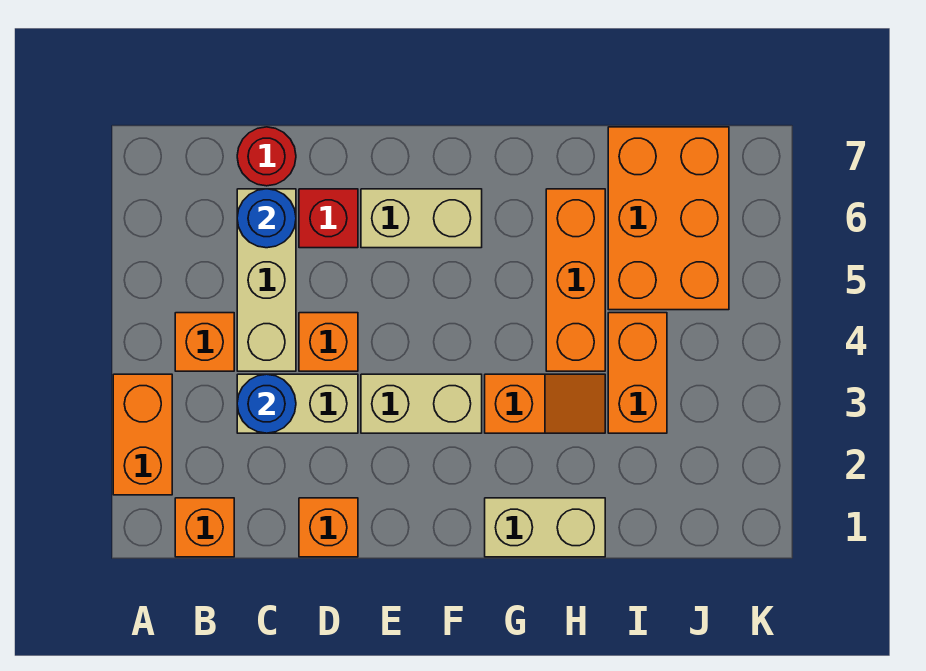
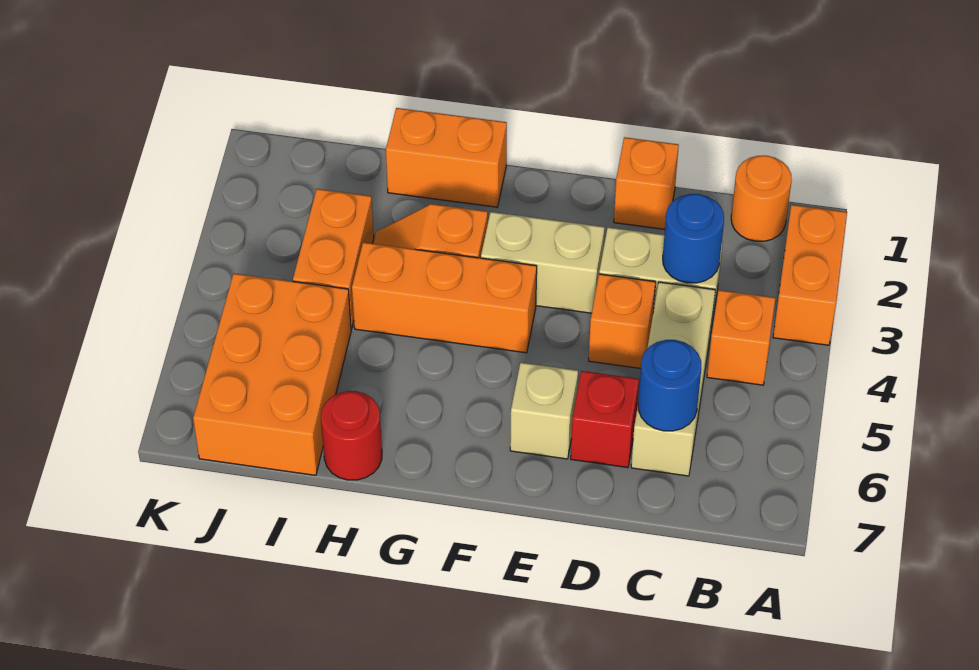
orange 1x1 brick [175,498,234,557] -> orange 1x1 round brick [731,155,792,241]
red 1x1 round brick [237,127,296,186] -> red 1x1 round brick moved to [321,391,382,480]
tan 1x2 brick [361,189,482,248] -> tan 1x1 brick [510,363,578,459]
tan 1x2 brick [485,498,605,557] -> orange 1x2 brick [386,108,507,207]
orange 1x3 brick [546,189,605,371] -> orange 1x3 brick turned to [352,242,537,353]

